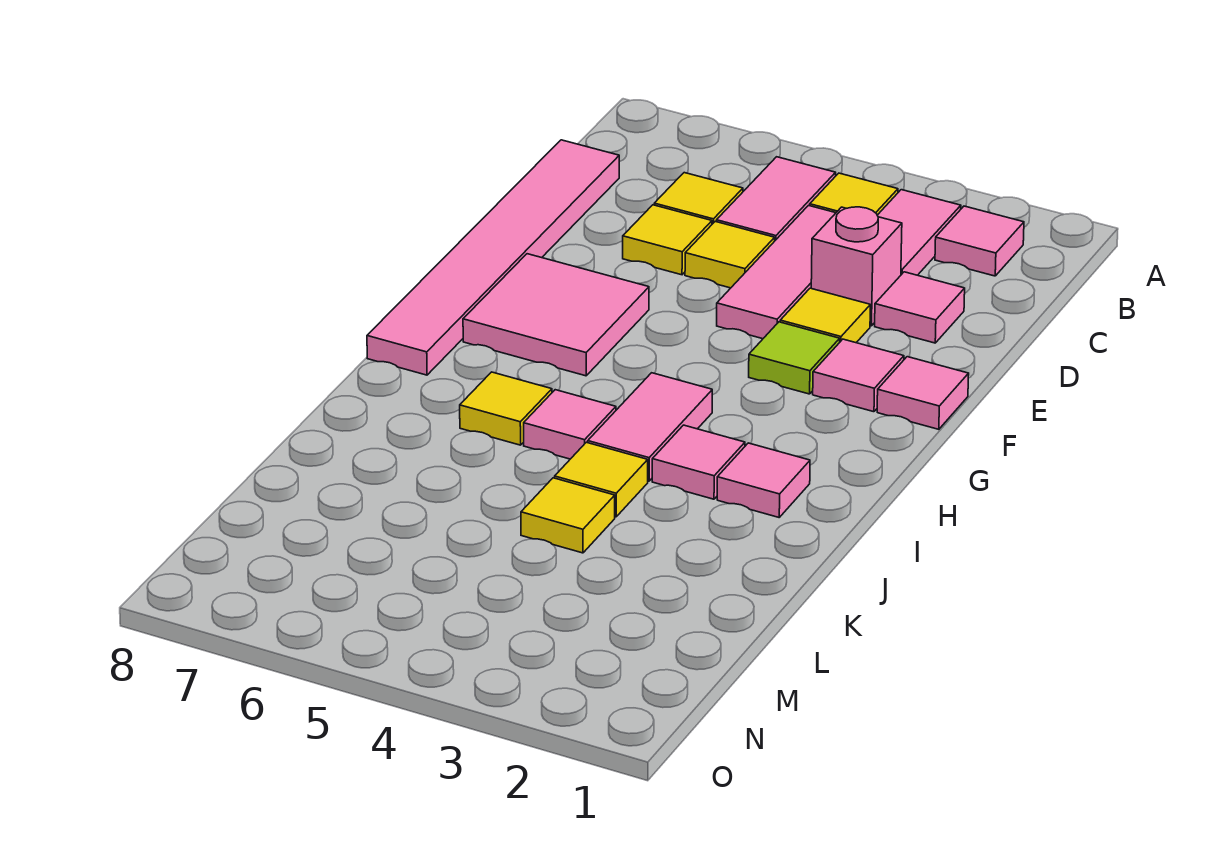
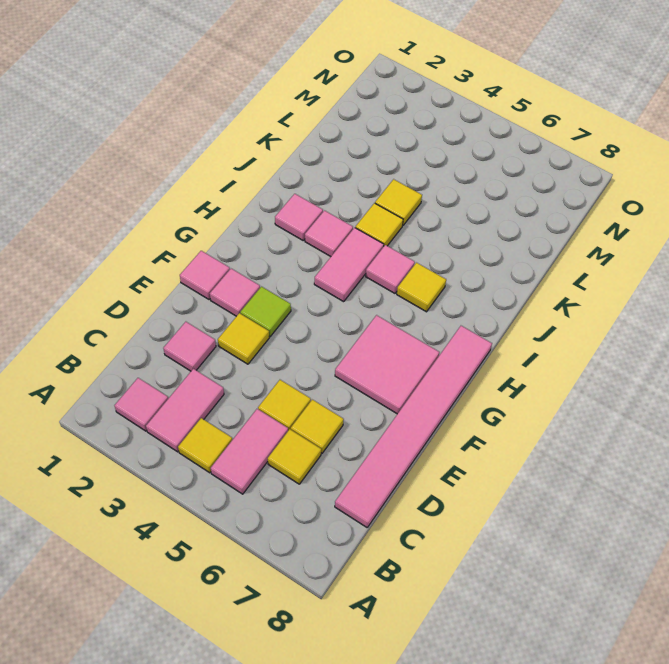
pink 1x3 tile [717,206,835,339] -> none
pink 1x1 brick [811,207,902,326] -> none

